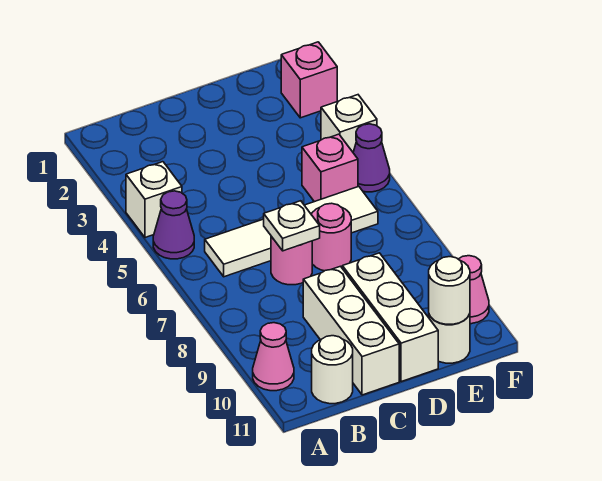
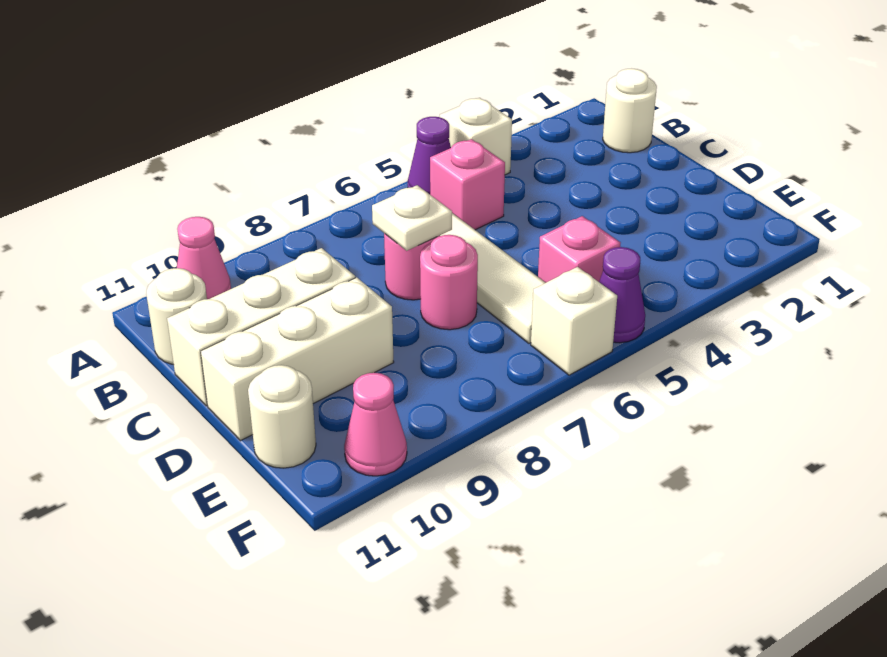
white 1x1 round brick [429,257,470,324] -> white 1x1 round brick moved to [603,69,657,153]
pink 1x1 brick [281,42,337,118] -> pink 1x1 brick moved to [430,139,505,230]
white 1x1 brick [321,95,377,152] -> white 1x1 brick moved to [531,267,617,375]

